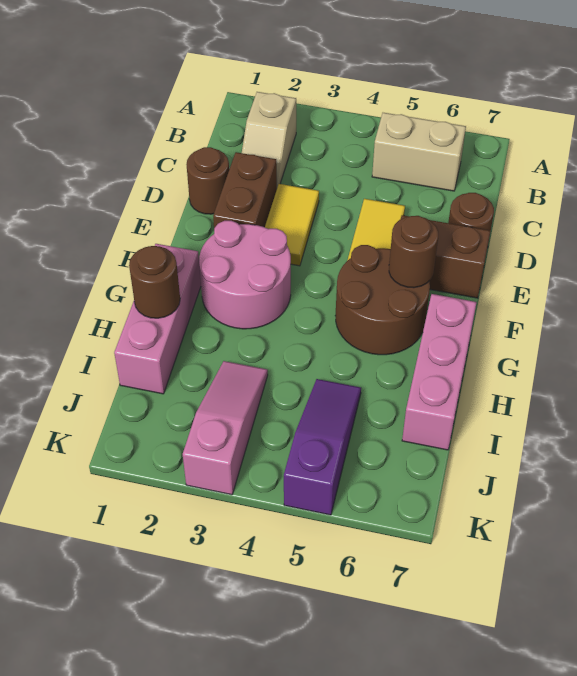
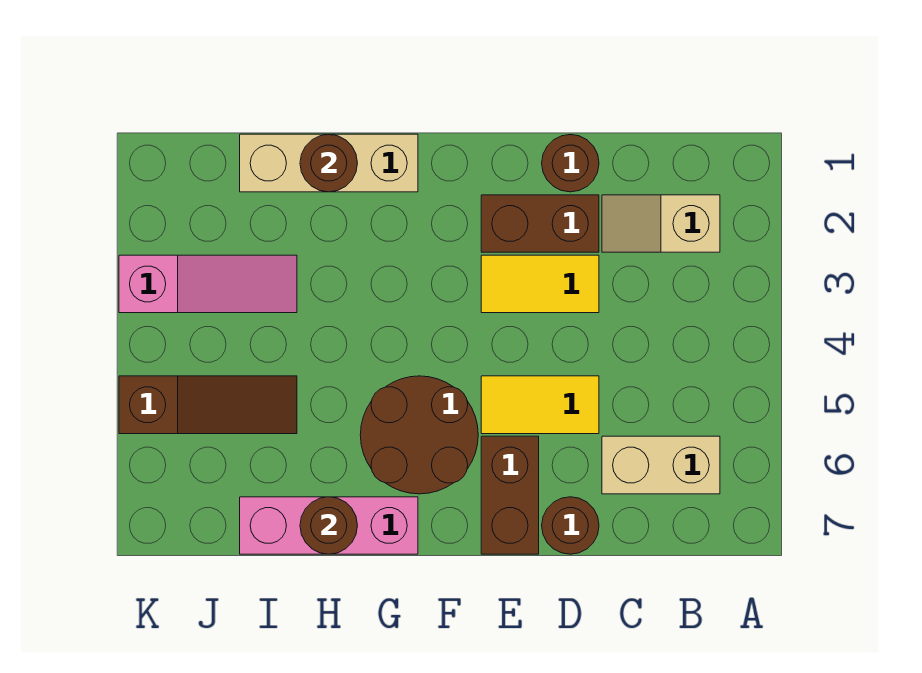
tan 1x2 brick [372,113,466,191] -> tan 1x2 brick turned to [602,436,720,494]
pink 2x2 round brick [199,221,291,329] -> none
brown 1x1 round brick [389,216,438,288] -> brown 1x1 round brick moved to [300,497,358,554]
pink 1x3 brick [114,244,201,394] -> tan 1x3 brick [240,134,418,192]
purple 1x3 slope [284,379,361,515] -> brown 1x3 slope [119,376,297,434]

